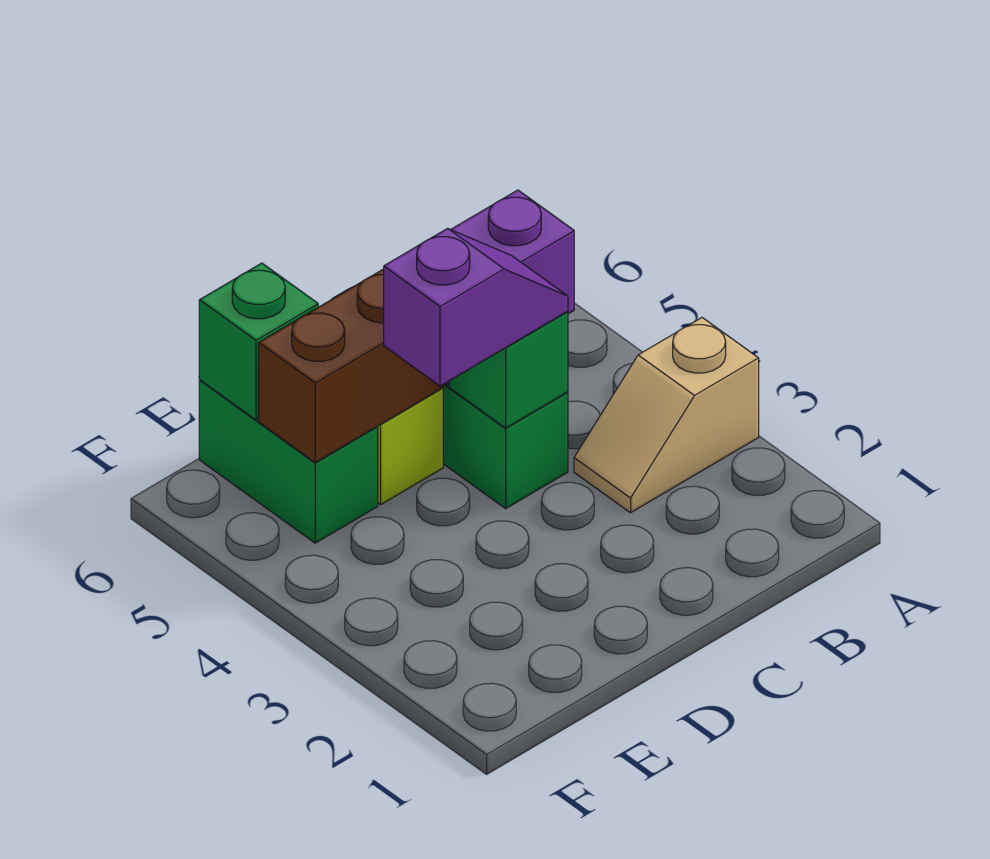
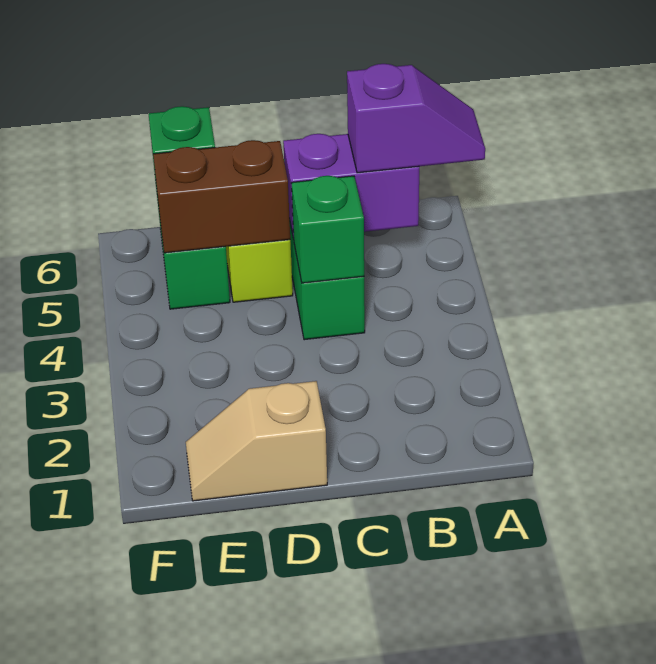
tan 1x2 slope [574,318,759,513] -> tan 1x2 slope moved to [186,381,327,501]
purple 1x2 slope [384,228,568,386] -> purple 1x2 slope moved to [347,64,485,173]

